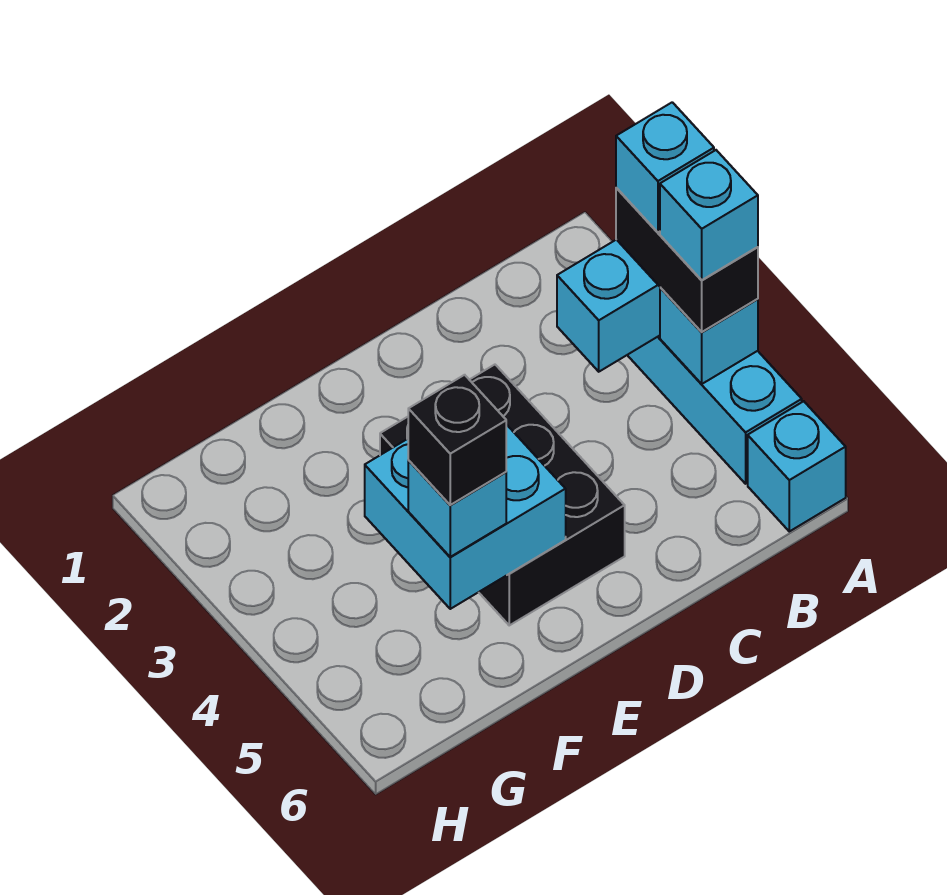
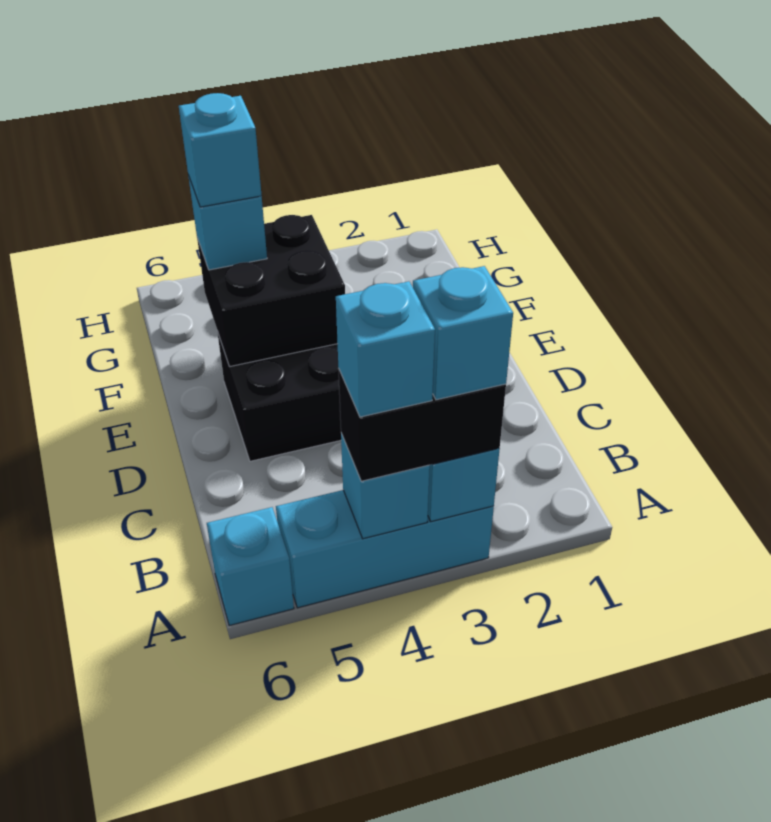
cyan 2x2 brick [365,424,566,609] -> black 2x2 brick [197,215,345,367]
black 1x1 brick [408,375,506,505] -> cyan 1x1 brick [179,93,262,207]

